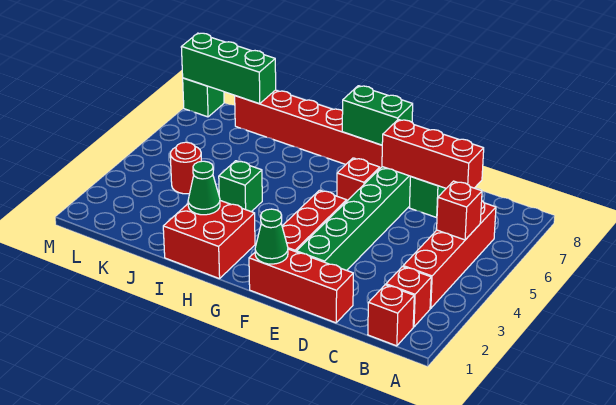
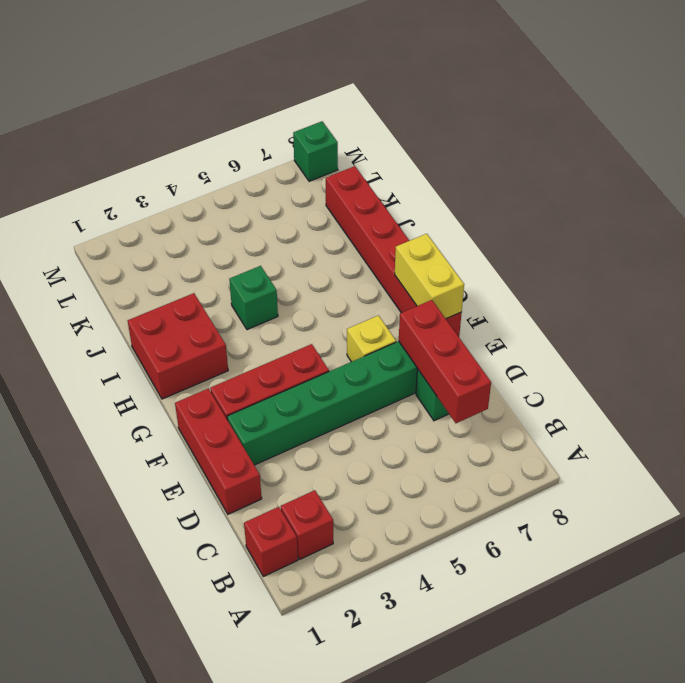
red 1x4 brick [403,201,496,308] -> none
red 1x1 brick [437,181,482,240] -> none
green 1x1 cone [255,209,288,264] -> none
red 1x1 brick [337,158,380,201] -> yellow 1x1 brick [347,315,396,362]
green 1x2 brick [342,86,413,145] -> yellow 1x2 brick [395,234,464,319]
green 1x1 cone [188,161,220,215] -> none
red 1x1 round brick [170,142,201,194] -> none
green 1x3 brick [181,33,276,104] -> none

